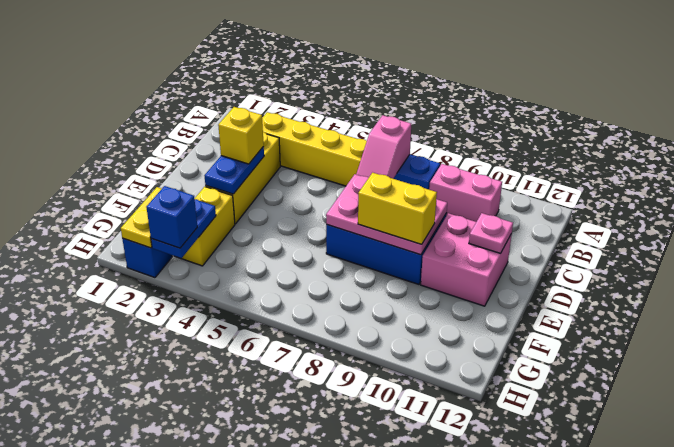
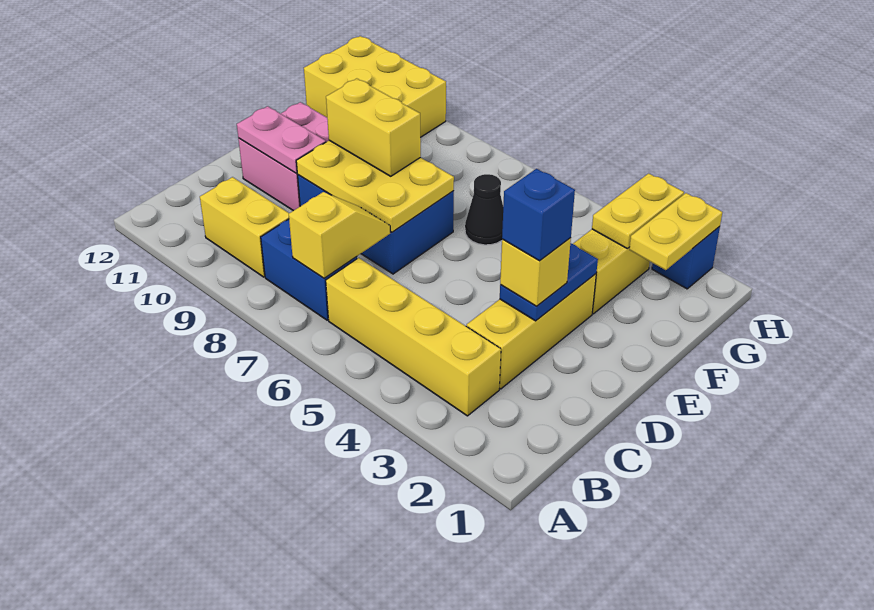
pink 1x2 slope [356,115,411,179] -> yellow 1x2 slope [289,192,390,278]
pink 1x2 brick [429,164,502,222] -> yellow 1x2 brick [200,177,289,277]
pink 2x3 plate [326,174,447,255] -> yellow 2x3 plate [296,140,454,232]
pink 1x1 plate [469,213,513,253] -> pink 1x2 plate [237,106,326,173]
none -> black 1x1 cone [465,174,503,245]
blue 1x2 plate [151,199,216,258] -> yellow 1x2 plate [592,173,684,249]
none -> yellow 2x3 brick [304,36,446,137]
blue 1x1 brick [146,186,197,248] -> blue 1x1 brick moved to [502,169,575,261]

